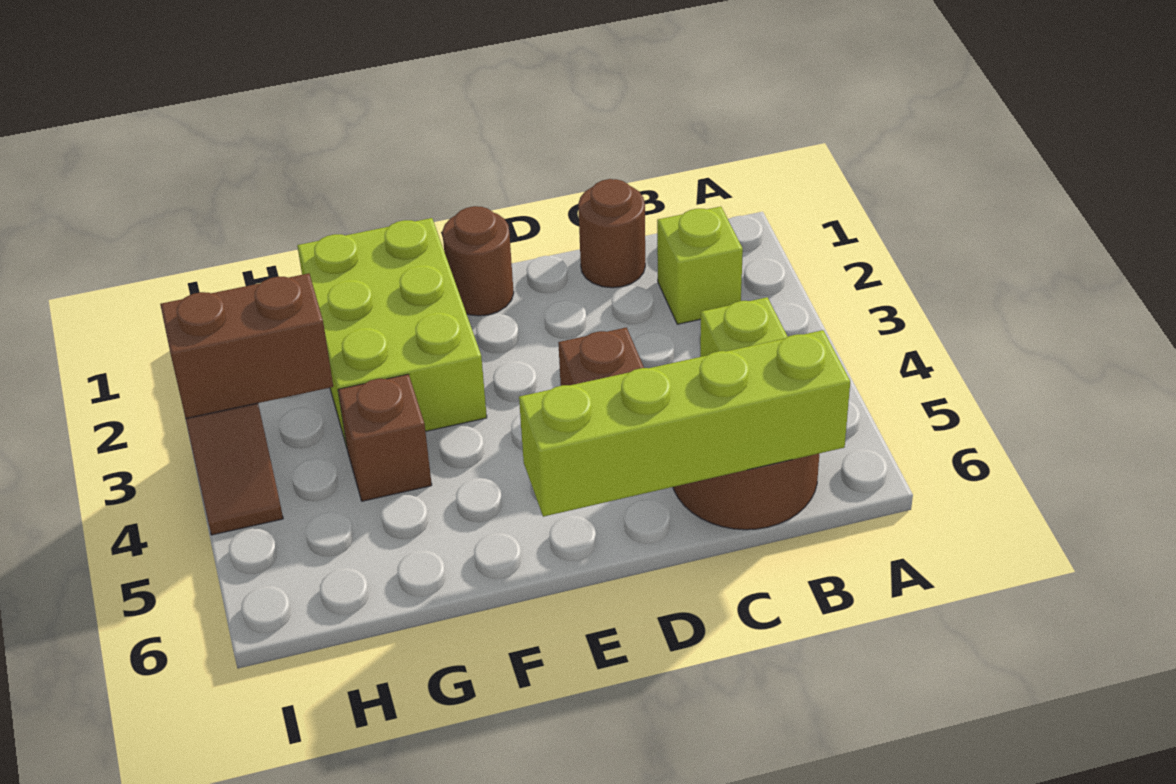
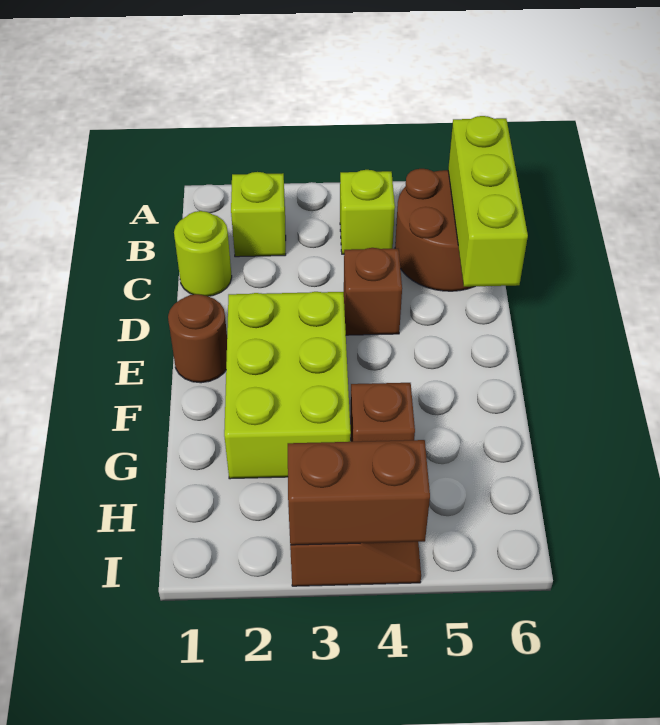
lime 1x4 brick [519,330,850,517] -> lime 1x3 brick [448,116,528,287]
brown 1x1 round brick [578,179,645,288] -> lime 1x1 round brick [174,211,232,296]
lime 2x3 brick [297,218,487,447] -> lime 2x3 brick turned to [224,292,351,479]
brown 1x2 brick [160,273,333,419] -> brown 1x2 brick turned to [288,440,430,545]

